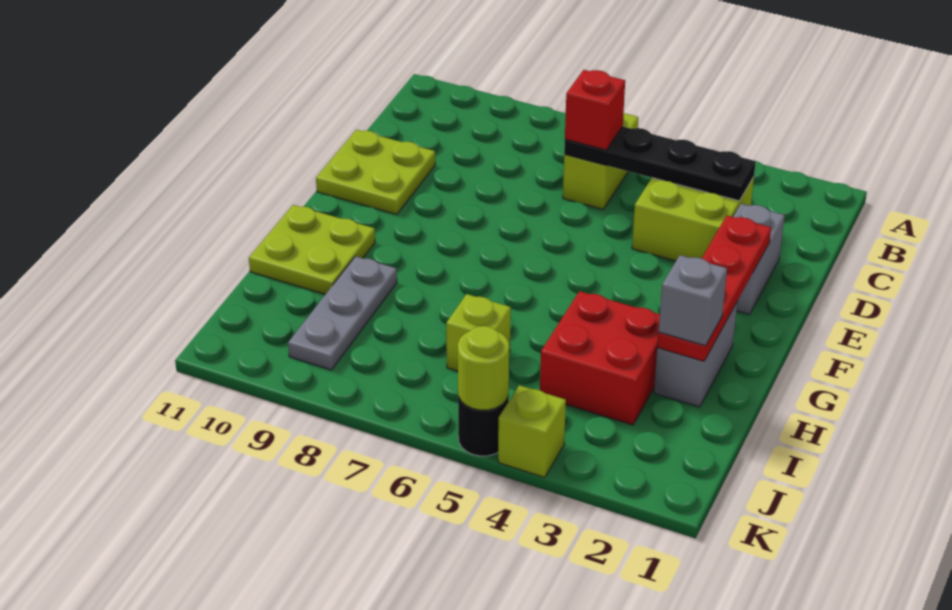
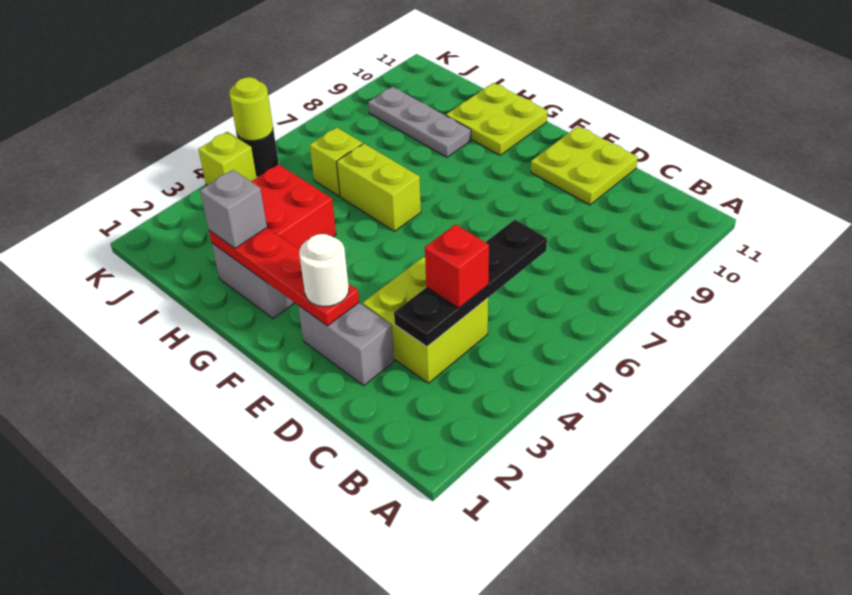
lime 1x2 brick [563,113,638,209] -> lime 1x2 brick moved to [337,144,421,231]
red 1x1 brick [565,70,625,150] -> red 1x1 brick moved to [425,224,489,308]
none -> white 1x1 round brick [299,234,349,307]

